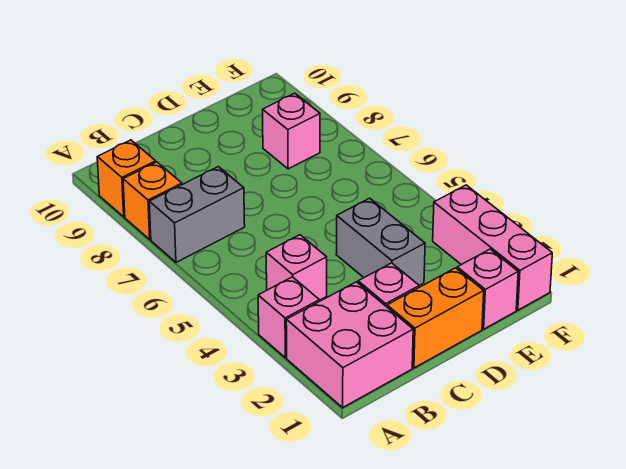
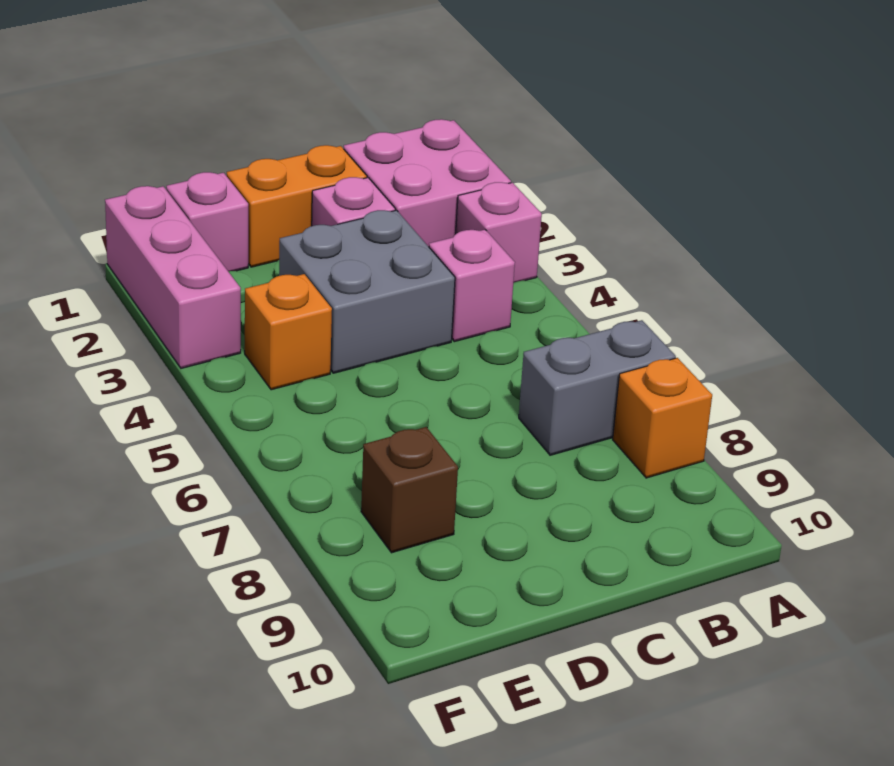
orange 1x1 brick [97,140,156,217] -> orange 1x1 brick moved to [245,274,332,390]
grey 1x2 brick [336,198,425,285] -> grey 2x2 brick [279,210,455,373]
pink 1x1 brick [263,93,320,169] -> brown 1x1 brick [361,427,458,553]

